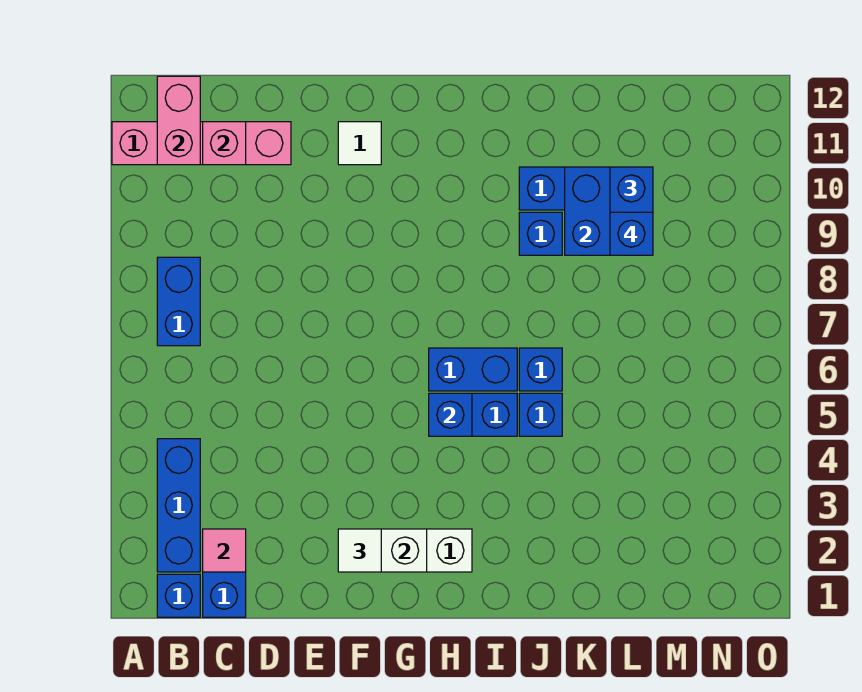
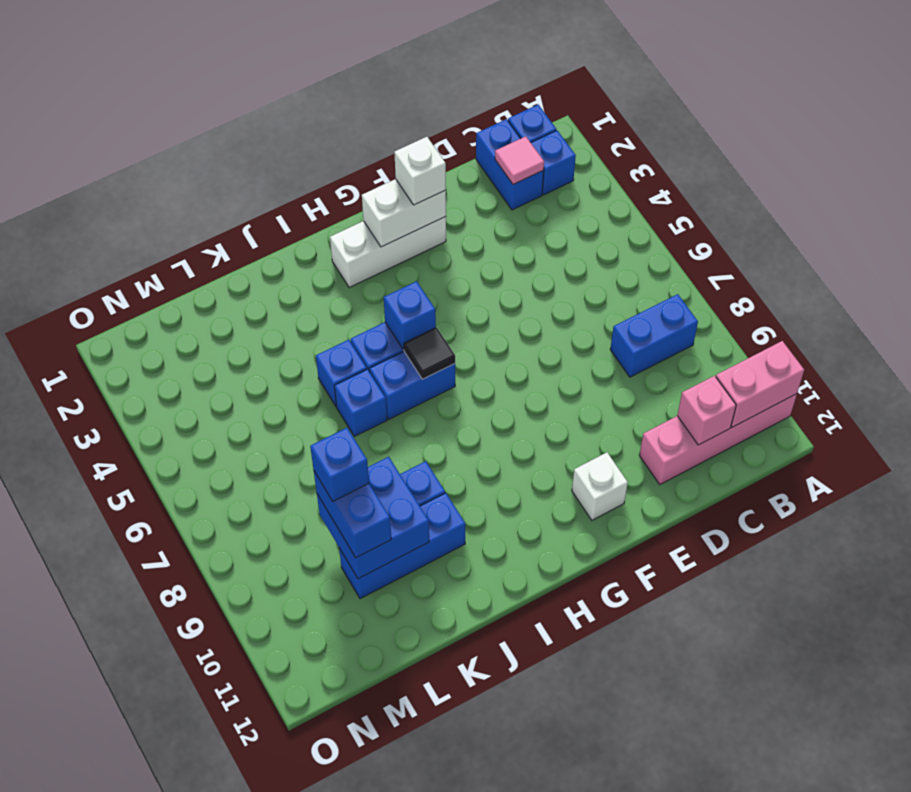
blue 1x3 brick [157,439,200,572] -> blue 1x1 brick [531,130,576,195]
blue 1x2 brick [157,257,200,346] -> blue 1x2 brick turned to [610,294,698,377]
pink 1x2 brick [157,76,200,165] -> pink 1x2 brick turned to [716,341,804,427]
white 1x1 tile [338,529,381,572] -> white 1x1 brick [394,137,446,205]
white 1x1 tile [338,122,381,165] -> white 1x1 brick [572,453,628,520]
none -> black 1x1 tile [404,327,455,379]

